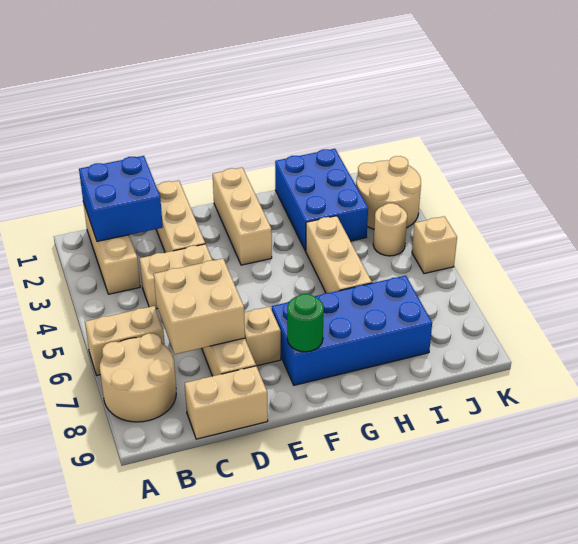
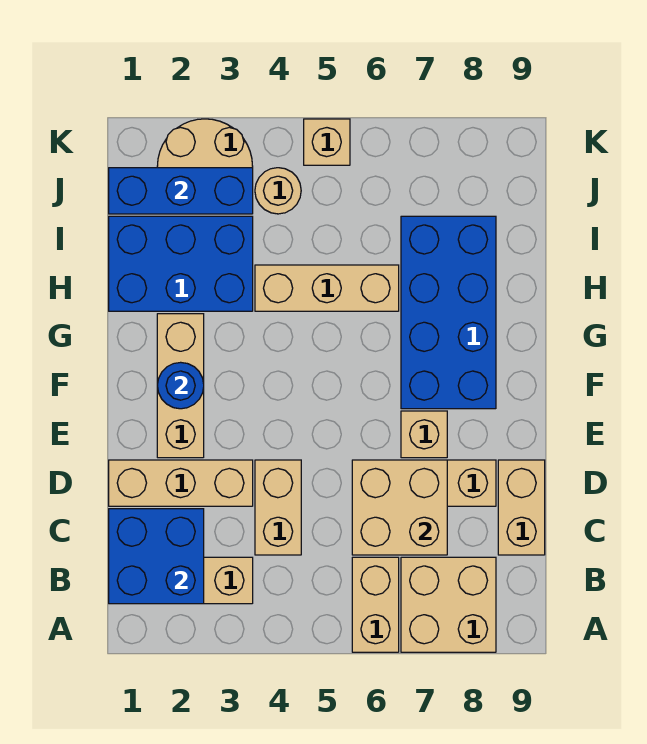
tan 2x2 round brick [100,333,176,422] -> tan 2x2 brick [401,557,496,652]
tan 1x3 brick [213,168,272,265] -> tan 1x3 brick turned to [157,314,204,458]
none -> blue 1x1 round brick [157,362,204,409]
green 1x1 round brick [287,294,324,352] -> none
none -> blue 1x3 brick [109,168,253,214]

